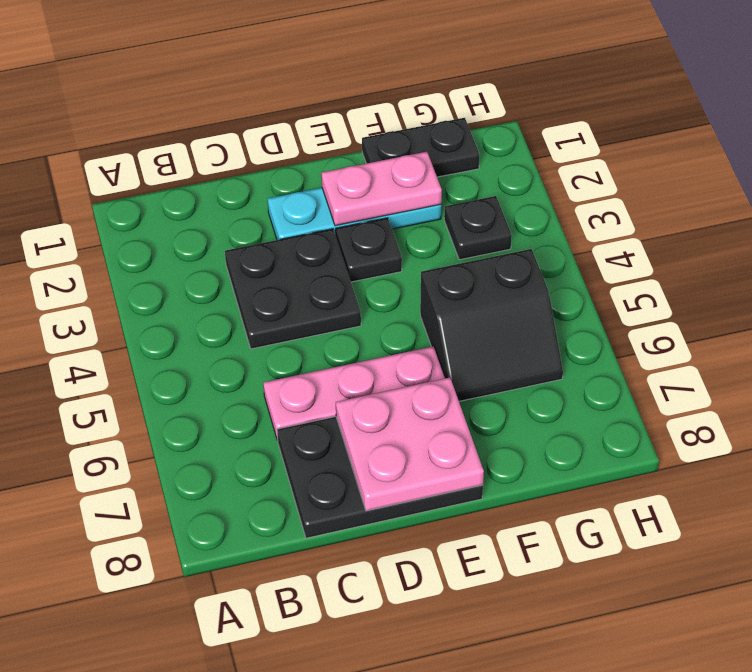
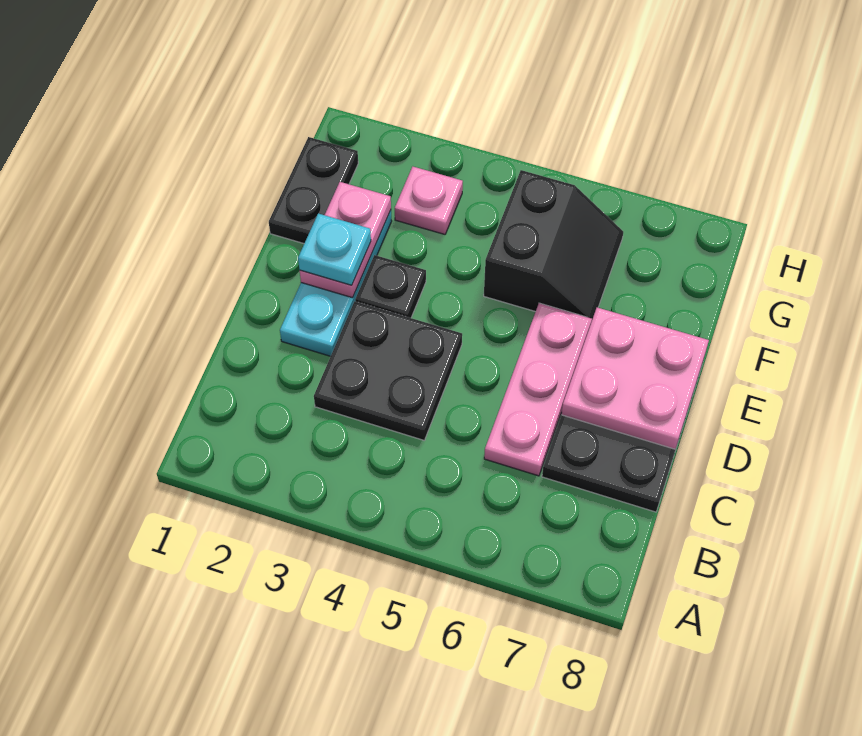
none -> cyan 1x1 plate [298,213,371,285]
black 1x1 plate [444,196,512,260] -> pink 1x1 plate [395,167,463,234]

